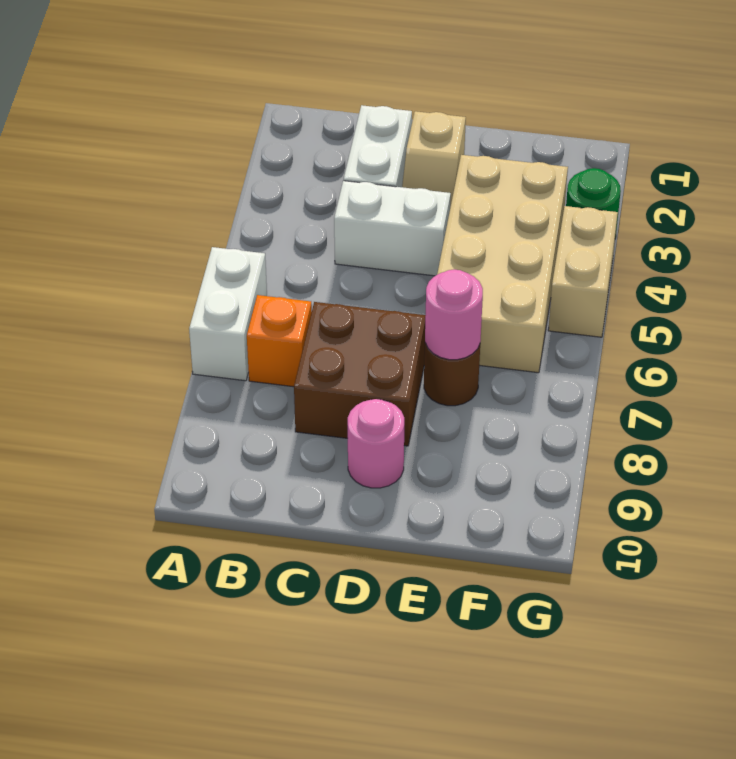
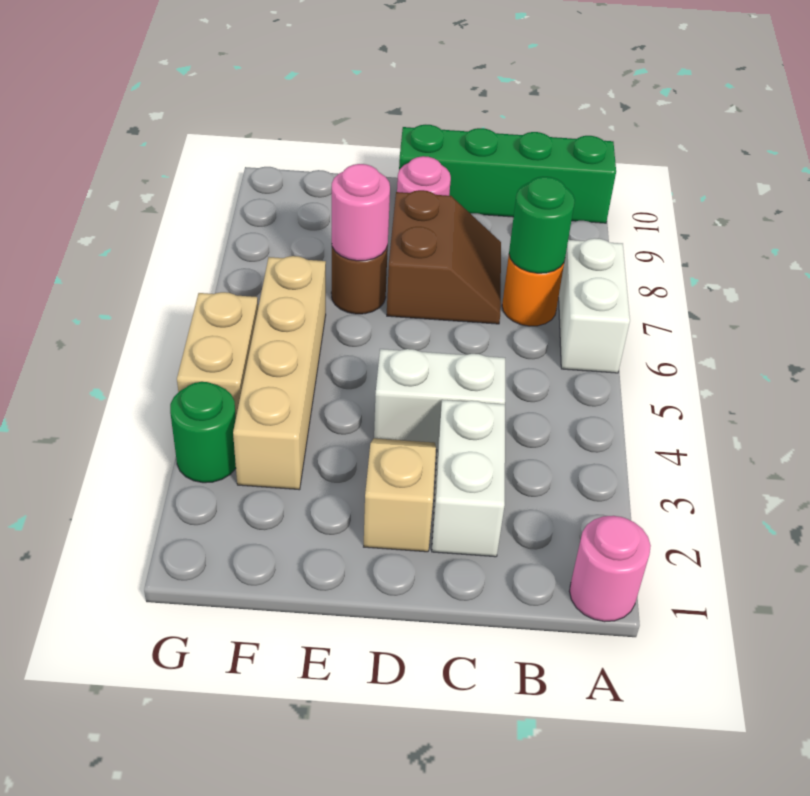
none -> pink 1x1 round brick [569,516,651,622]
none -> green 1x4 brick [399,125,616,223]
orange 1x1 brick [247,295,312,387] -> orange 1x1 round brick [502,256,564,326]
none -> green 1x1 round brick [509,177,575,273]
brown 2x2 brick [294,302,426,446] -> brown 2x2 slope [387,190,501,324]
tan 2x4 brick [437,155,568,373] -> tan 1x4 brick [233,256,326,490]

